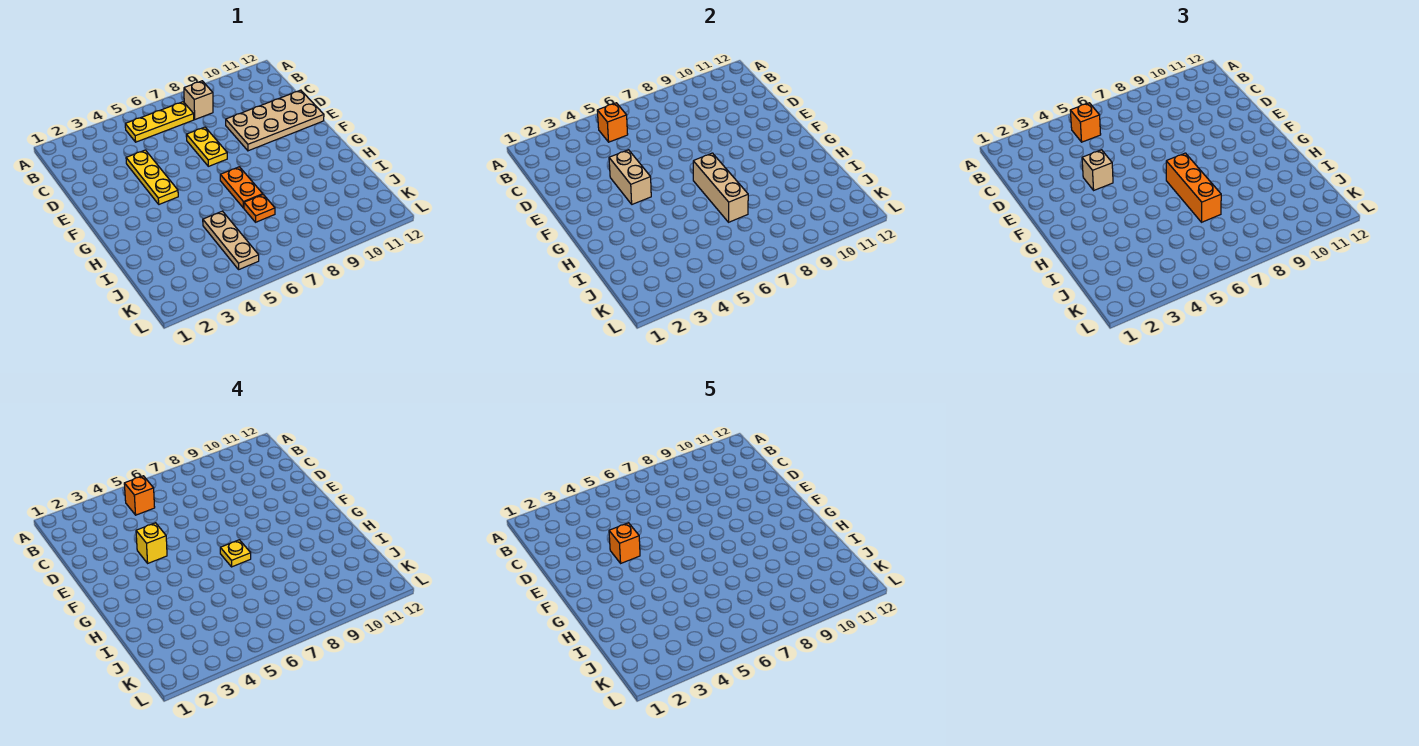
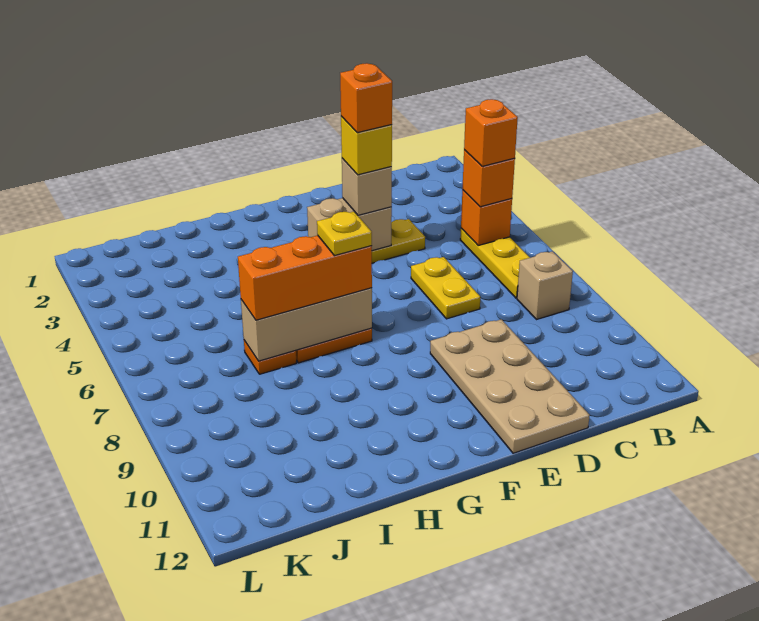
yellow 1x2 plate [186,127,227,166] -> yellow 1x2 plate turned to [411,257,480,319]
tan 1x3 plate [203,211,259,269] -> none

